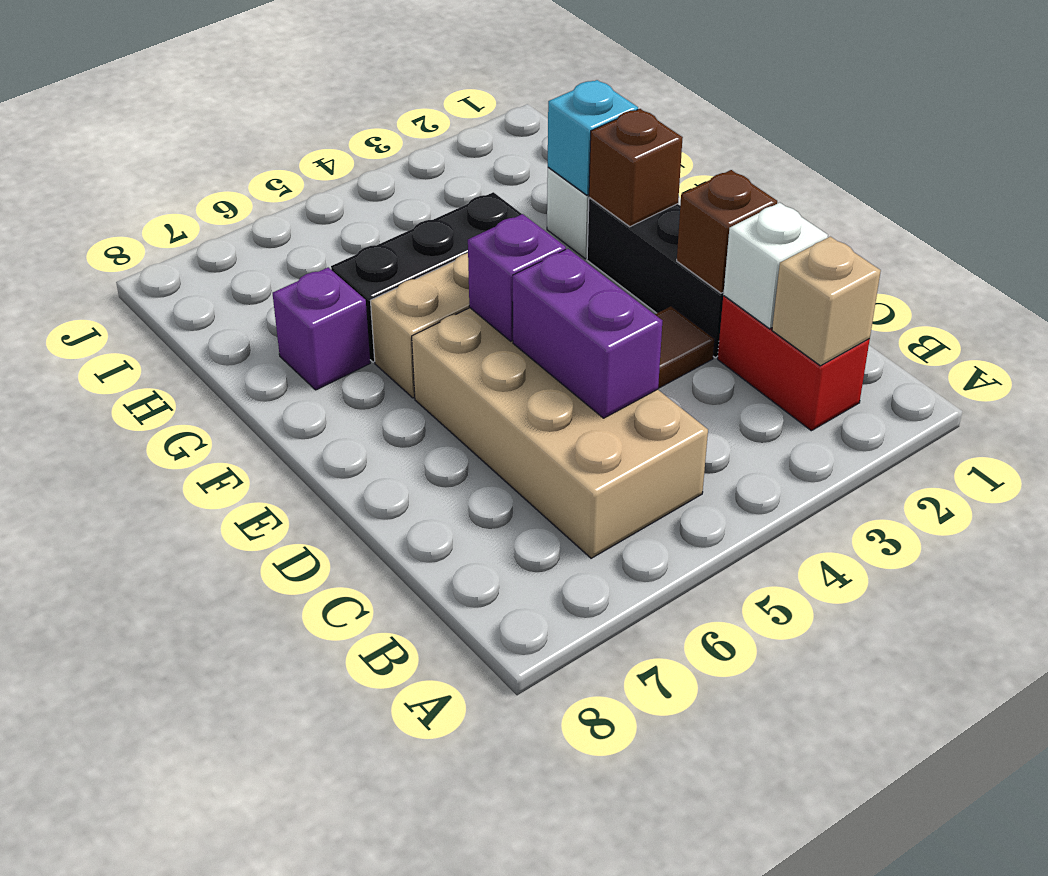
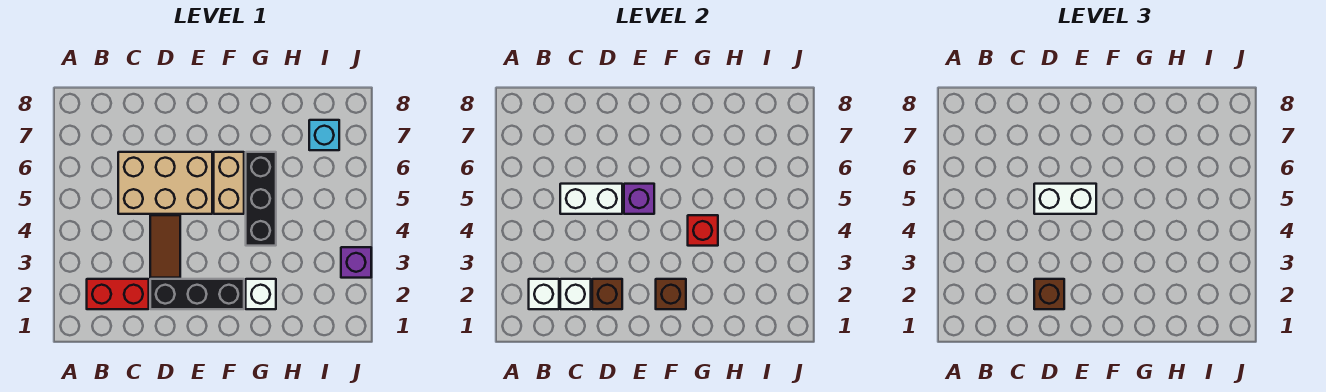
tan 1x1 brick [772,237,881,366] -> white 1x1 brick [529,279,559,309]
tan 2x4 brick [412,308,708,558] -> tan 2x3 brick [118,152,212,214]
purple 1x2 brick [513,249,662,418] -> white 1x2 brick [560,184,622,214]
none -> brown 1x1 brick [1034,279,1064,309]
none -> white 1x2 brick [1034,184,1096,214]
cyan 1x1 brick [548,80,638,195] -> cyan 1x1 brick moved to [309,120,339,150]
none -> red 1x1 brick [688,215,718,246]
purple 1x1 brick [273,267,370,390] -> purple 1x1 brick moved to [341,247,371,278]

